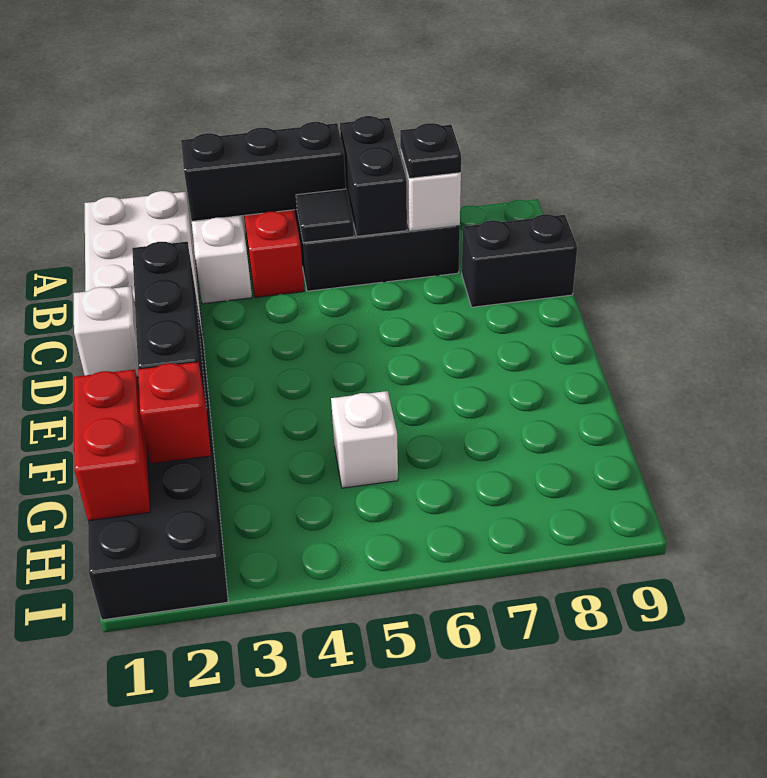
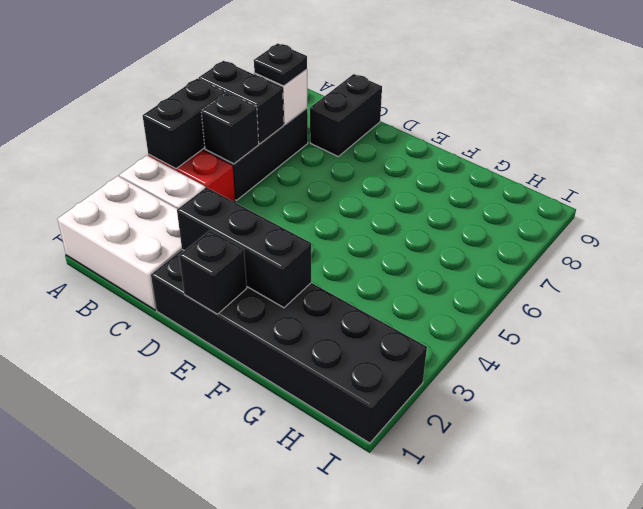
black 1x3 brick [181,122,346,221] -> black 1x2 brick [143,78,226,169]
black 1x1 tile [296,189,354,243] -> black 1x1 brick [201,93,259,164]
white 1x1 brick [74,286,138,377] -> black 1x1 brick [179,230,247,314]
red 1x2 brick [74,369,150,521] -> none
red 1x1 brick [138,362,211,464] -> none
white 1x1 brick [331,391,398,488] -> none

